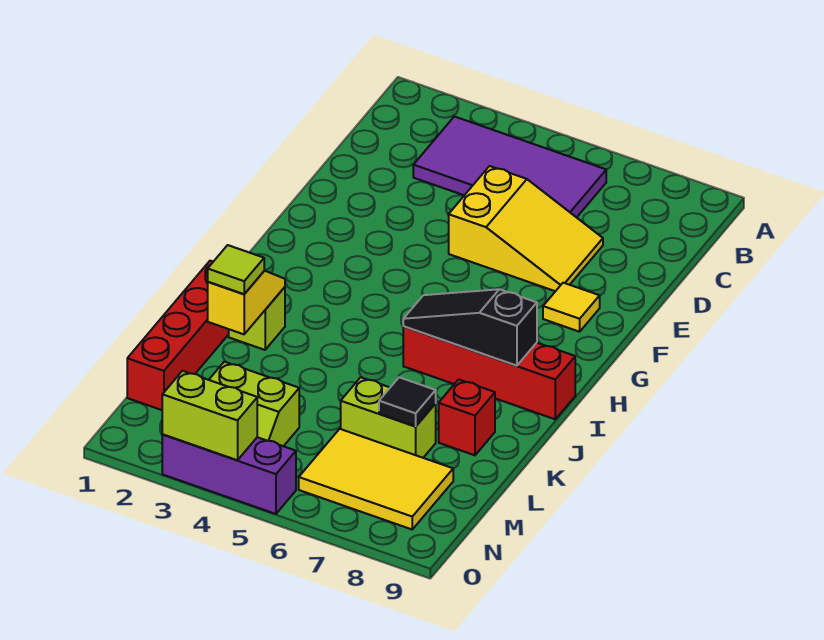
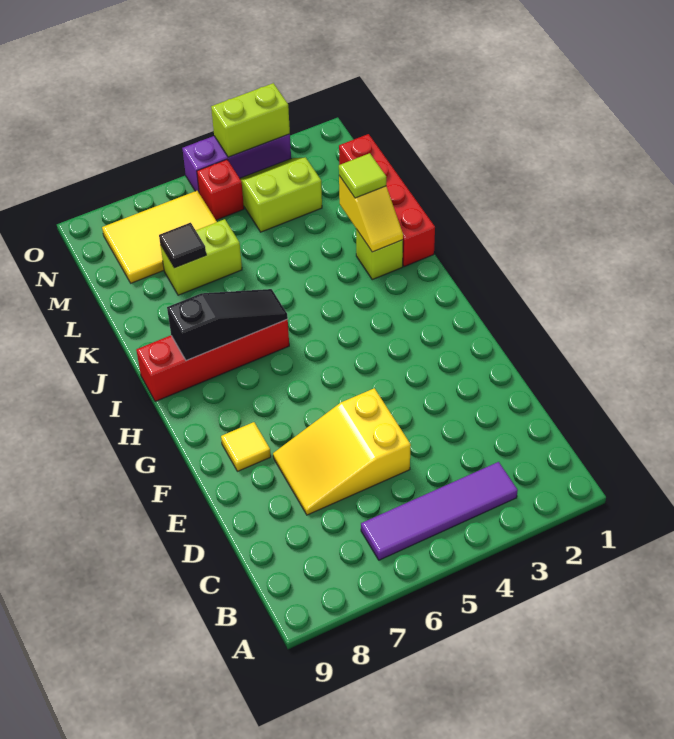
purple 2x4 tile [413,117,606,217] -> purple 1x4 tile [361,462,518,560]
red 1x1 brick [439,379,495,455] -> red 1x1 brick moved to [197,160,244,220]

